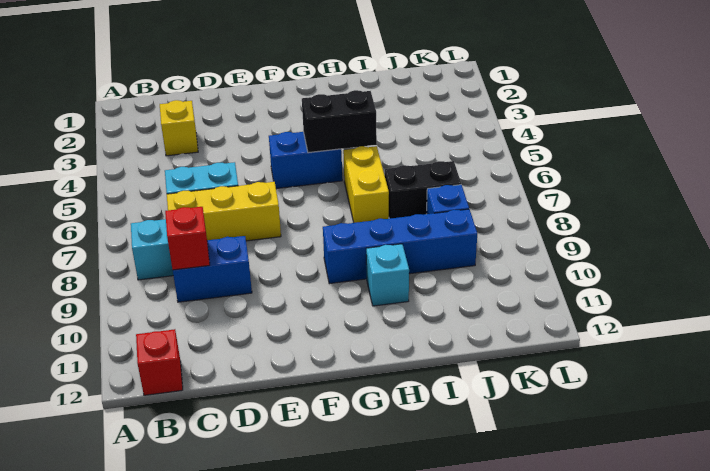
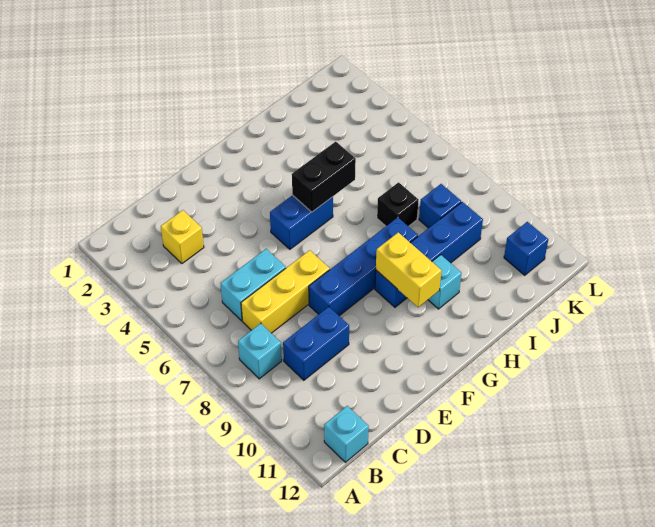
red 1x1 brick [136,329,183,395] -> cyan 1x1 brick [324,406,369,462]
red 1x1 brick [165,207,210,270] -> none
none -> blue 1x4 brick [309,217,418,316]
yellow 1x2 brick [343,146,389,223] -> yellow 1x2 brick moved to [376,232,441,307]
black 1x2 brick [385,161,461,219] -> black 1x1 brick [377,182,419,226]
none -> blue 1x1 brick [504,222,548,275]

